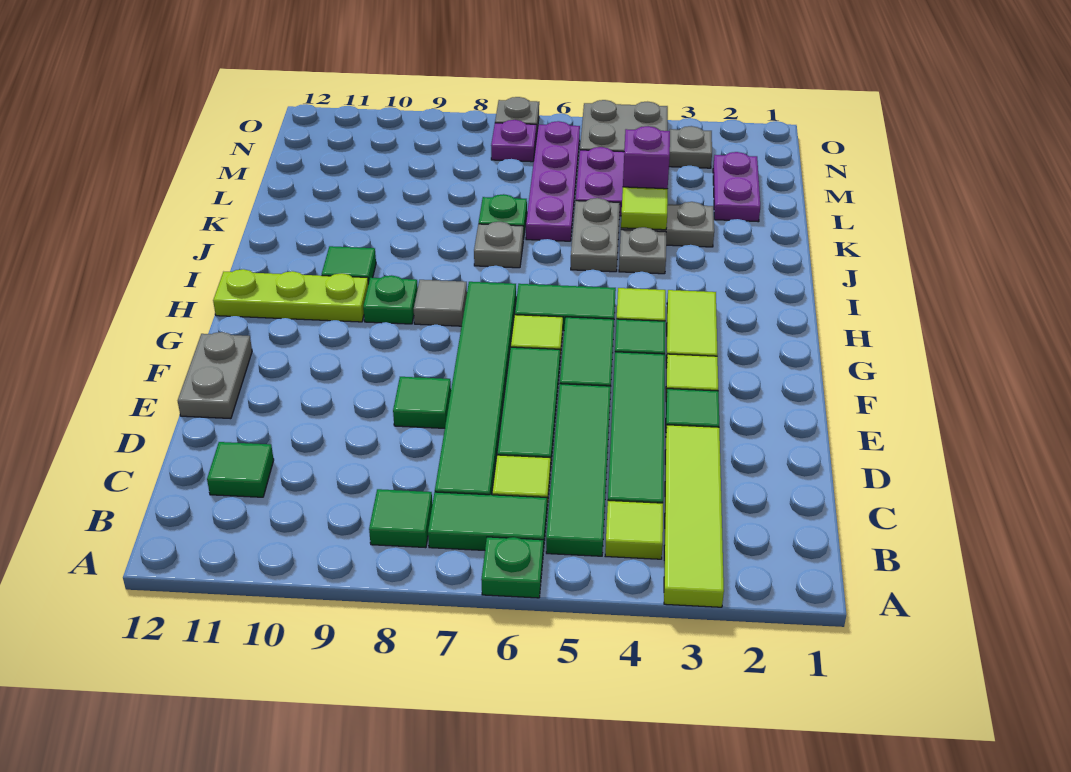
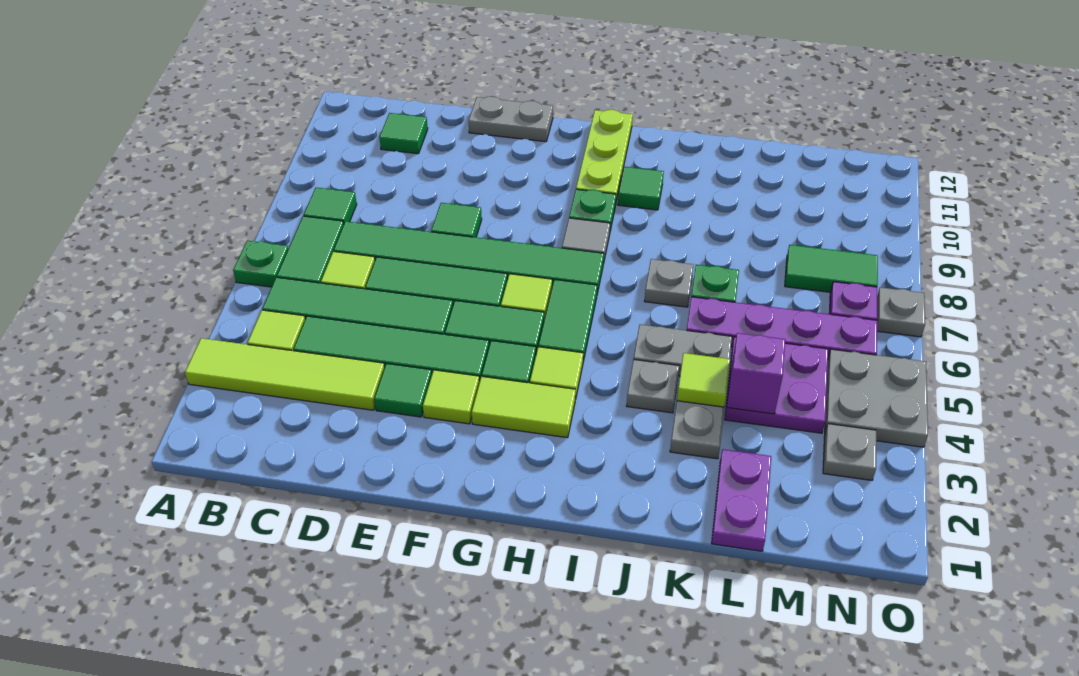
purple 1x2 plate [713,152,760,222] -> purple 1x2 plate turned to [712,449,771,551]
none -> green 1x2 tile [785,245,878,292]

